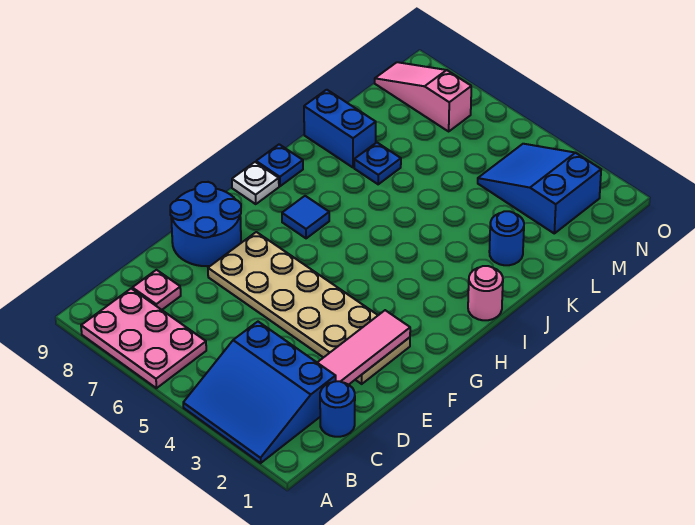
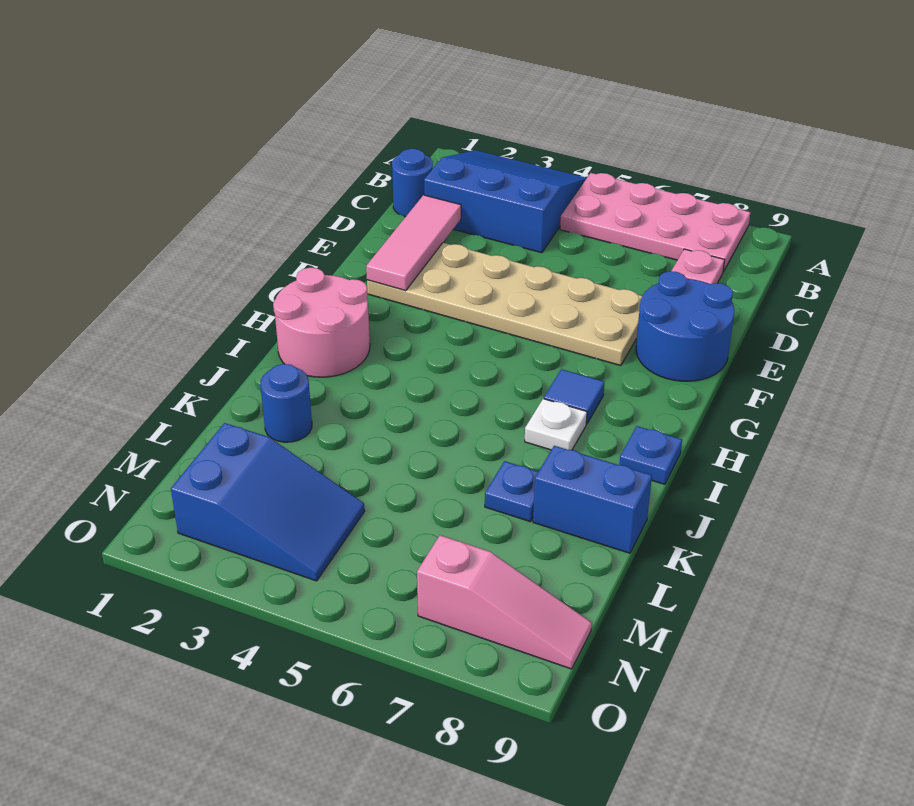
pink 2x3 plate [81,289,206,388] -> pink 2x4 plate [560,173,750,272]
white 1x1 plate [232,162,279,204] -> white 1x1 plate moved to [525,399,587,450]
pink 1x1 round brick [468,266,503,320] -> pink 2x2 round brick [273,268,370,377]

